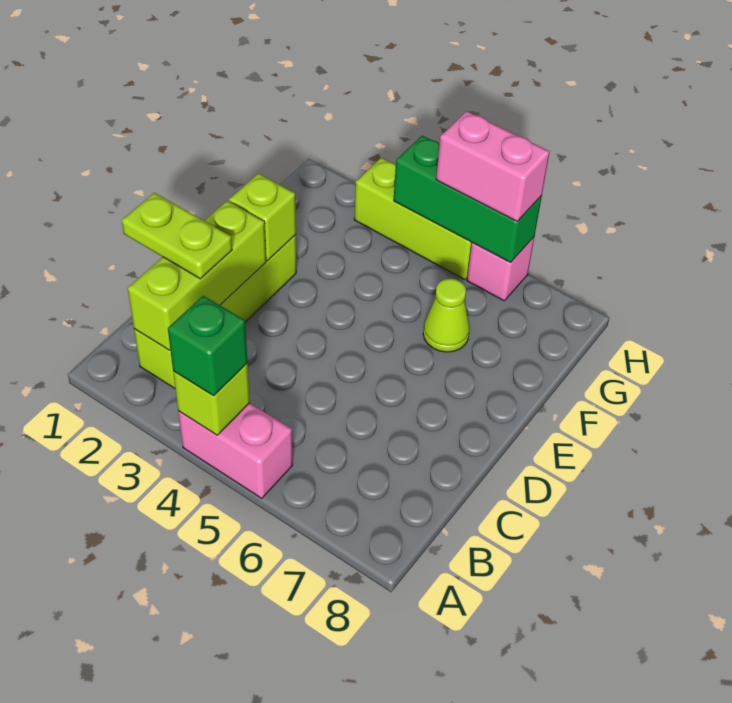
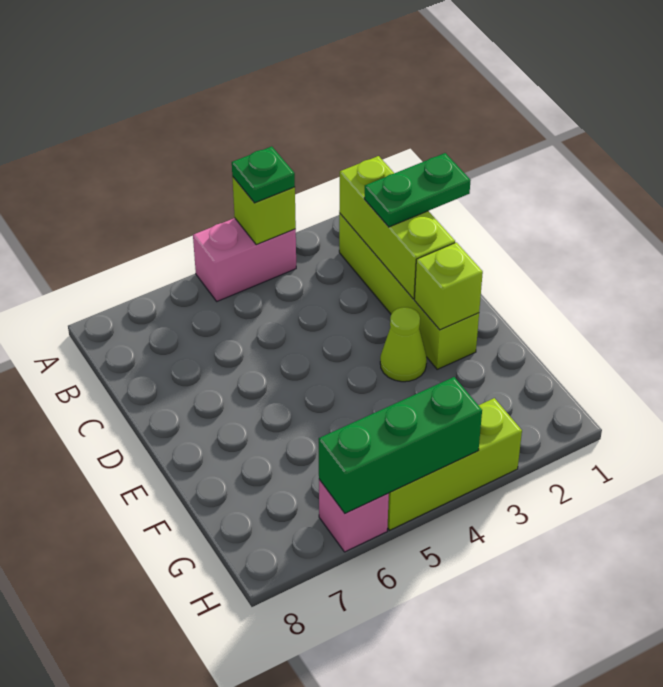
green 1x1 brick [168,296,248,396] -> green 1x1 plate [232,146,295,203]
lime 1x2 plate [122,193,232,279] -> green 1x2 plate [364,153,471,227]
lime 1x1 cone [423,279,470,352] -> lime 1x1 cone moved to [380,307,427,382]
pink 1x2 brick [436,111,550,221] -> none

